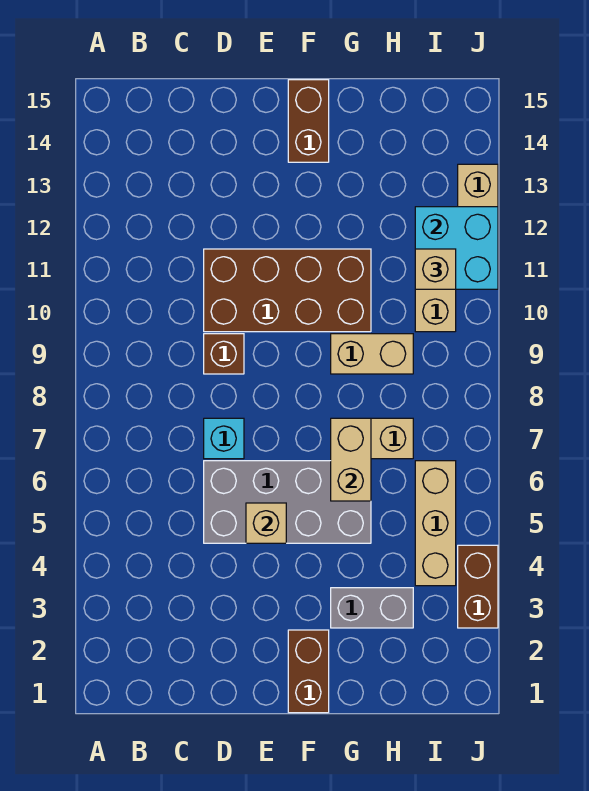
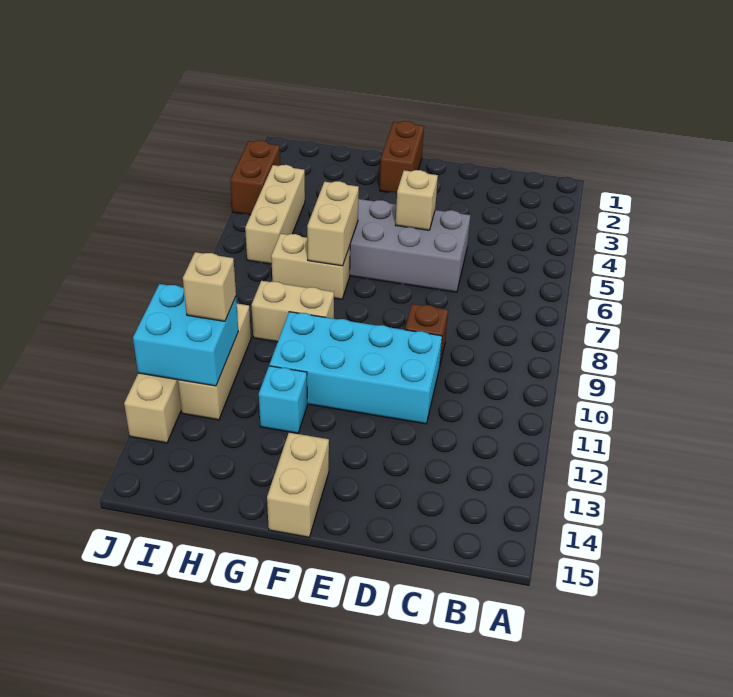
cyan 1x1 brick [204,418,244,459] -> cyan 1x1 brick moved to [259,366,307,433]
brown 2x4 brick [204,249,371,332] -> cyan 2x4 brick [269,312,442,424]
brown 1x2 brick [288,80,329,162] -> tan 1x2 brick [267,433,329,537]
grey 1x2 brick [331,588,413,628] -> none

